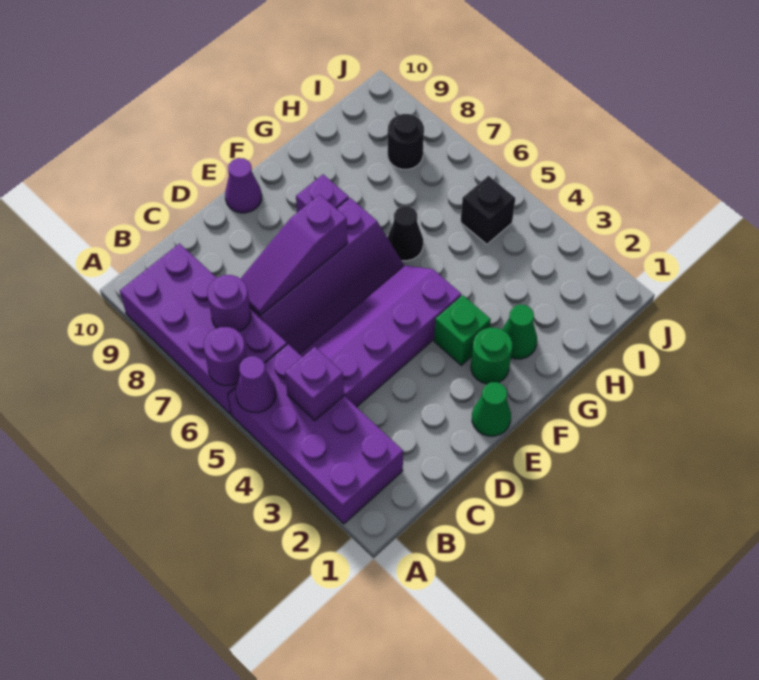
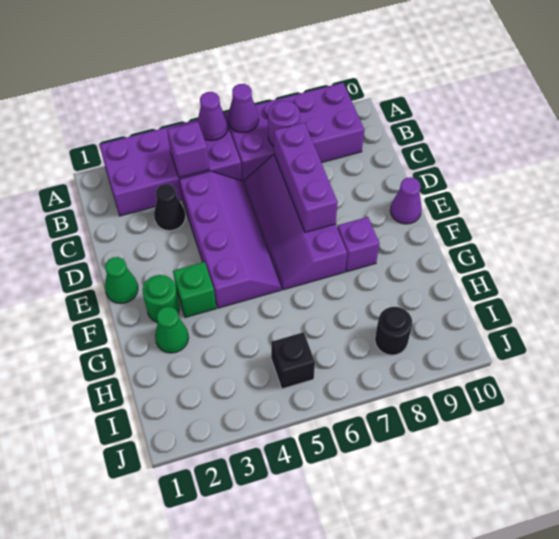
purple 1x1 round brick [204,327,247,385] -> purple 1x1 cone [228,84,259,133]
purple 1x3 slope [241,195,348,315] -> purple 1x3 brick [274,123,338,232]
black 1x1 cone [387,206,423,261] -> black 1x1 cone moved to [154,184,186,231]

